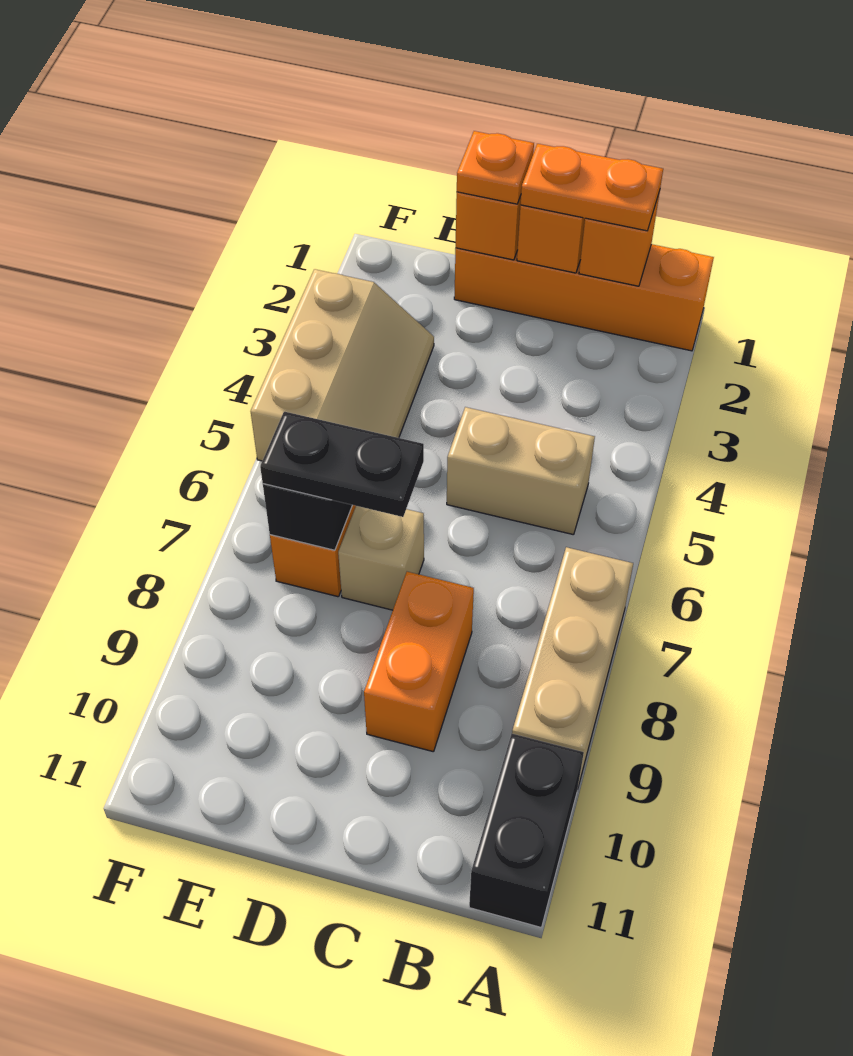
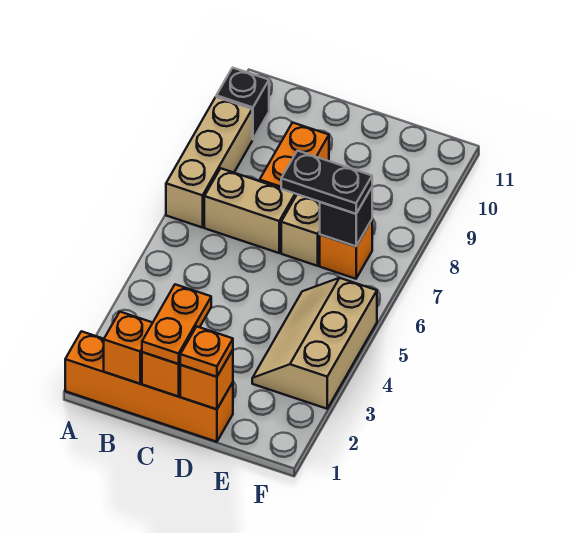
black 1x2 brick [469,734,584,927] -> black 1x1 brick [216,68,269,140]
orange 1x2 plate [521,144,663,231] -> orange 1x2 plate turned to [142,284,211,364]
tan 1x2 brick [447,407,595,535] -> tan 1x2 brick moved to [204,168,295,253]

